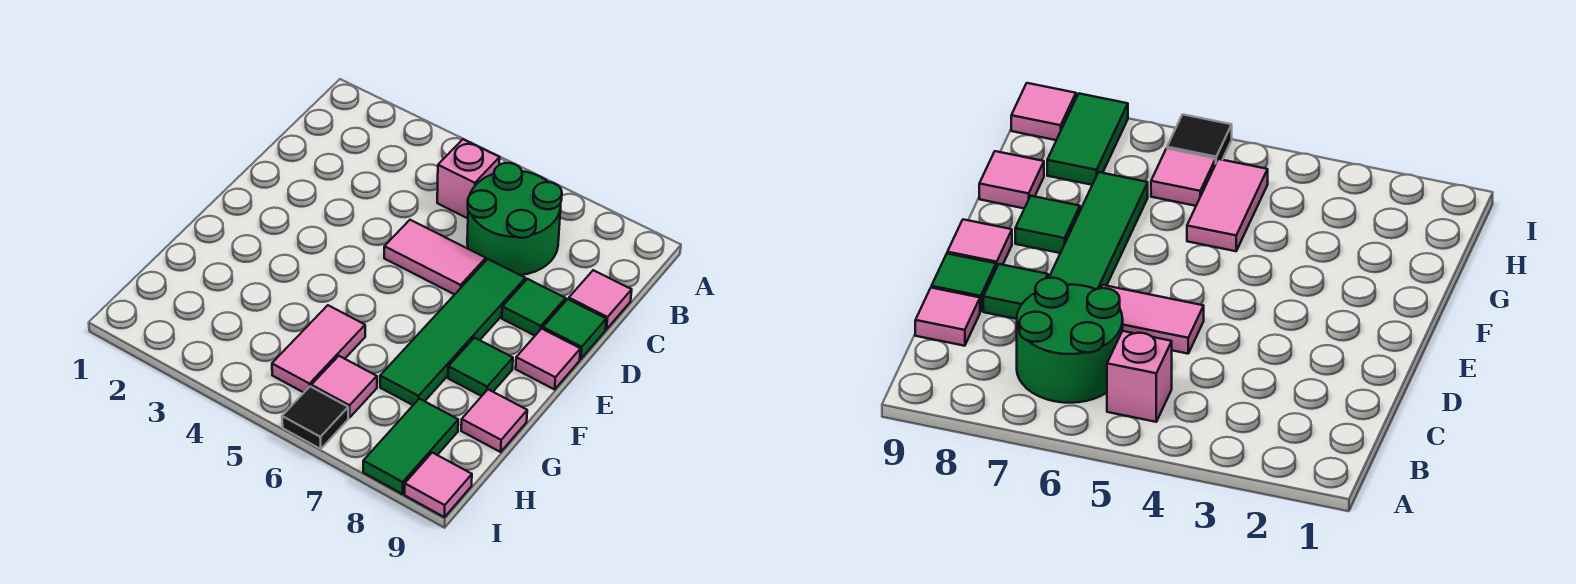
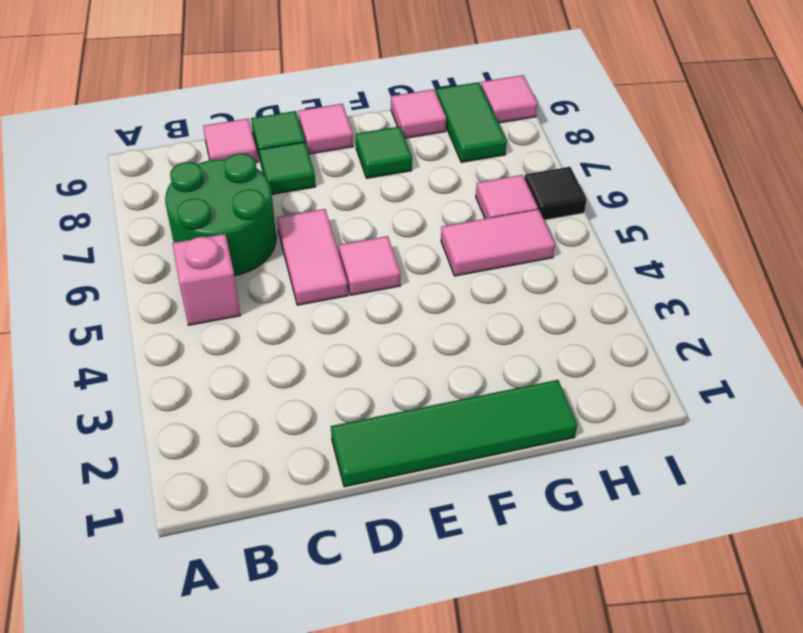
green 1x4 tile [380,259,525,405] -> green 1x4 tile moved to [331,380,577,487]
none -> pink 1x1 tile [339,236,400,295]
green 1x2 tile [363,399,458,494] -> green 1x2 tile turned to [436,82,507,162]

